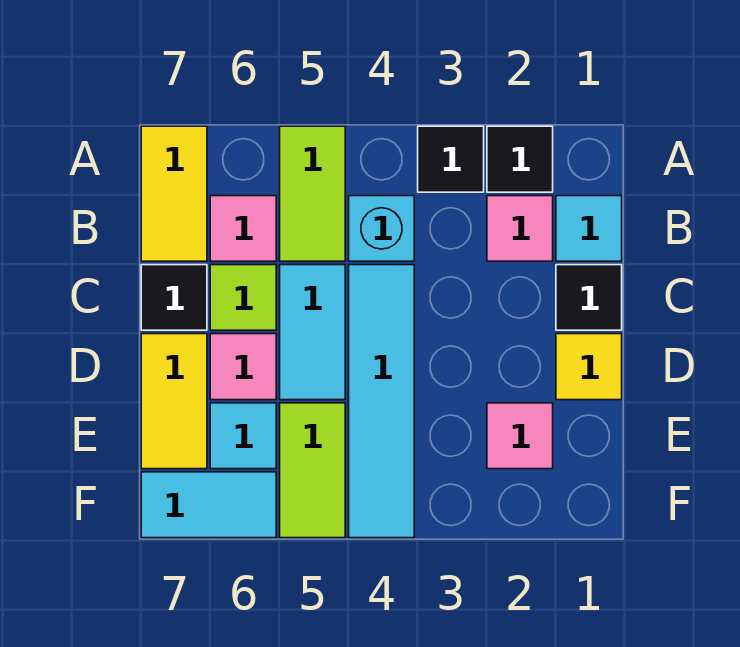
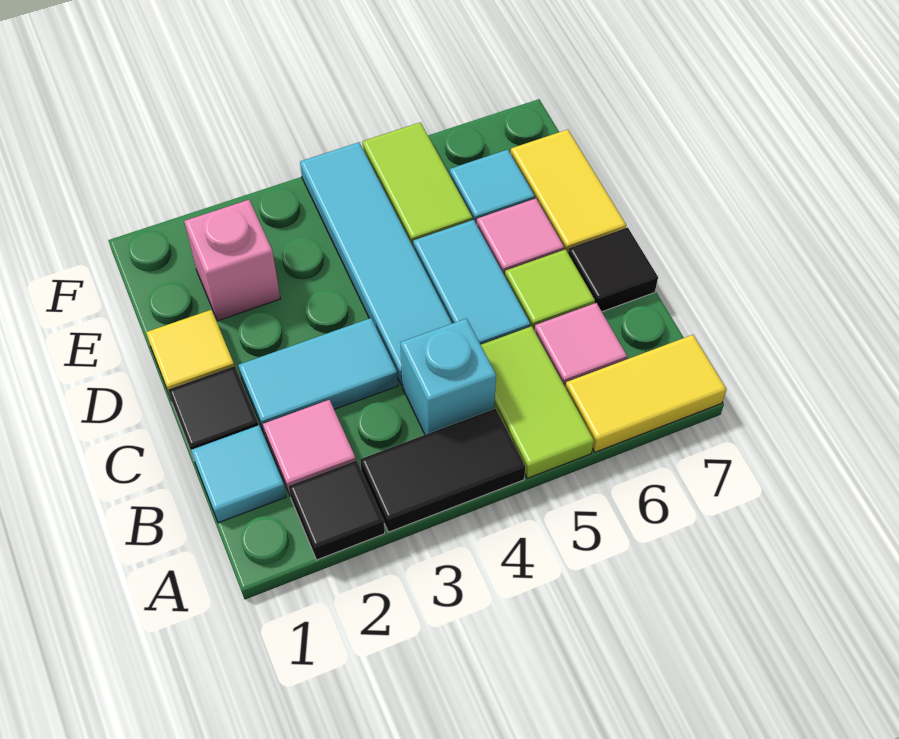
black 1x1 tile [418,126,484,192] -> black 1x2 tile [360,409,525,532]
yellow 1x2 tile [141,126,207,261] -> yellow 1x2 tile turned to [565,335,726,452]
pink 1x1 tile [487,403,553,469] -> pink 1x1 brick [184,200,280,321]
cyan 1x2 tile [141,472,276,538] -> cyan 1x2 tile moved to [238,318,398,434]

